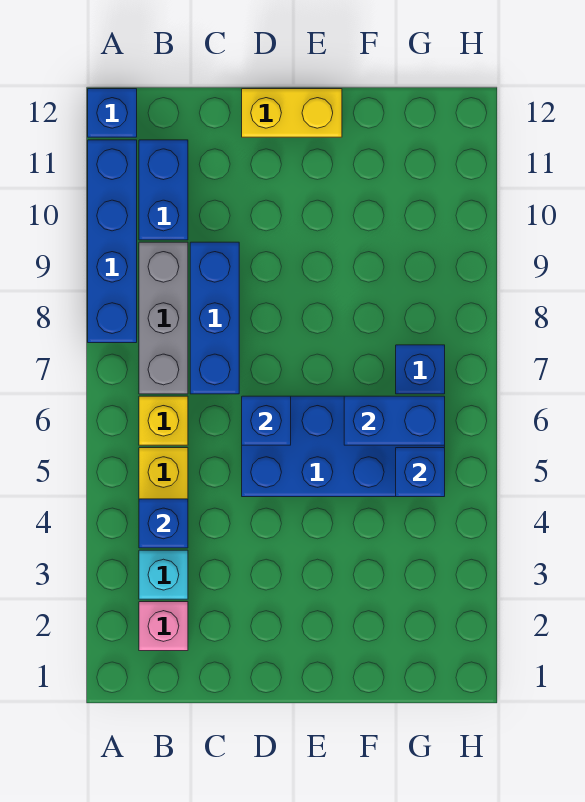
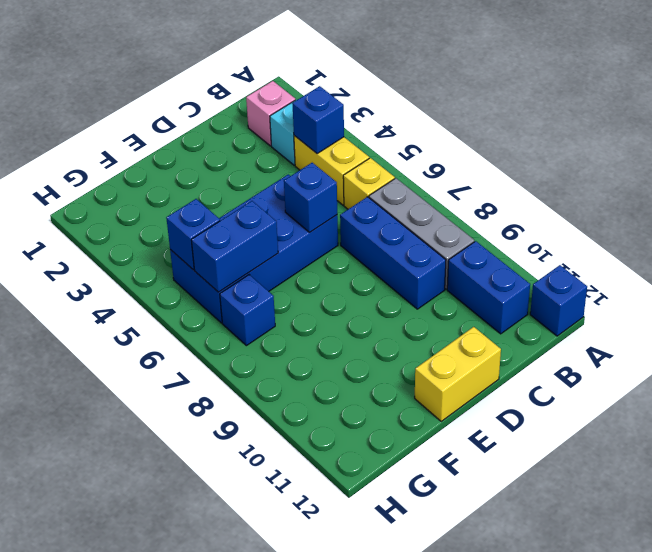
blue 1x4 brick [88,140,137,343] -> none

